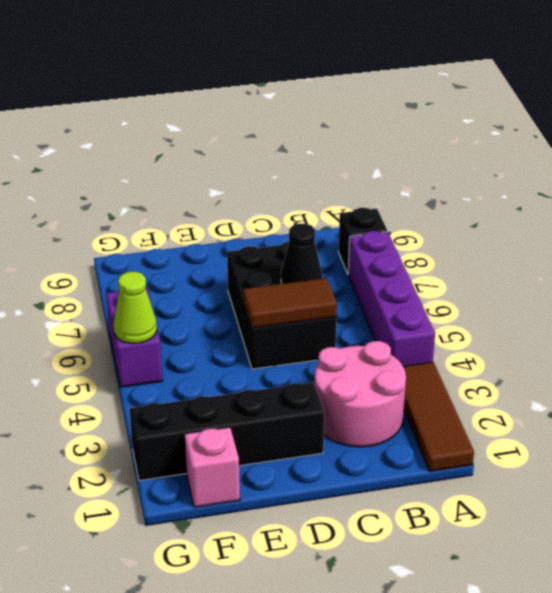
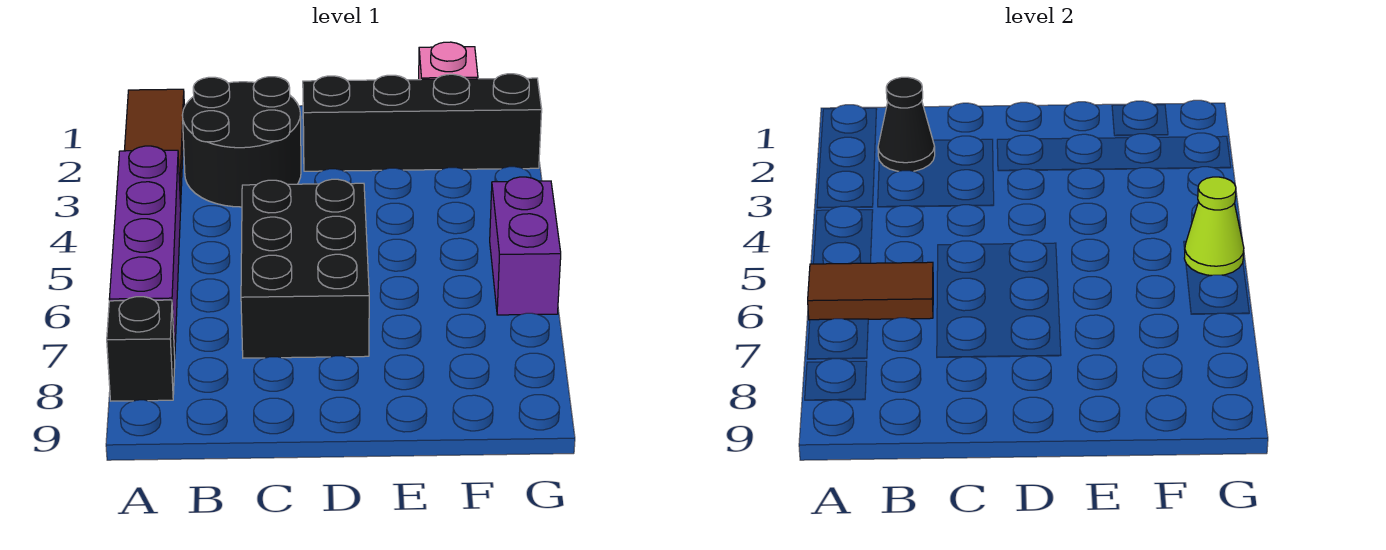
pink 2x2 round brick [315,341,406,447] -> black 2x2 round brick [182,77,301,207]
brown 1x2 tile [243,278,337,328] -> brown 1x2 tile moved to [808,262,933,320]
black 1x1 cone [281,224,322,284] -> black 1x1 cone moved to [878,77,935,171]

